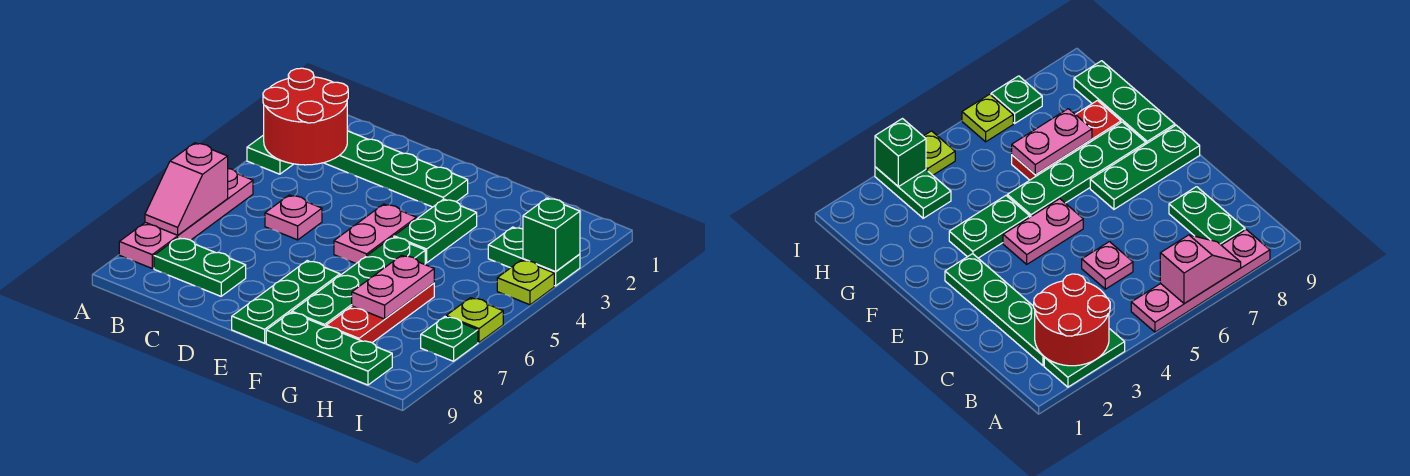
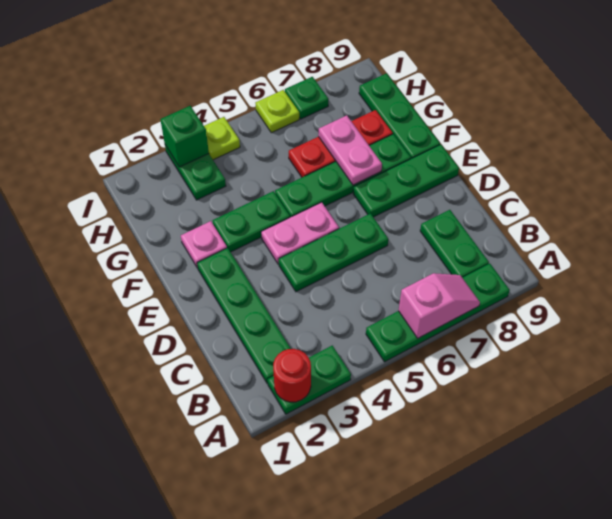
red 2x2 round brick [263,68,348,165] -> red 1x1 round brick [273,349,311,402]
pink 1x4 plate [119,168,253,268] -> green 1x4 plate [366,264,510,362]
pink 1x1 plate [265,195,322,240] -> pink 1x1 plate moved to [181,221,227,268]
none -> green 1x3 plate [279,214,388,292]
pink 1x2 plate [352,255,434,319] -> pink 1x2 plate turned to [318,115,382,185]

